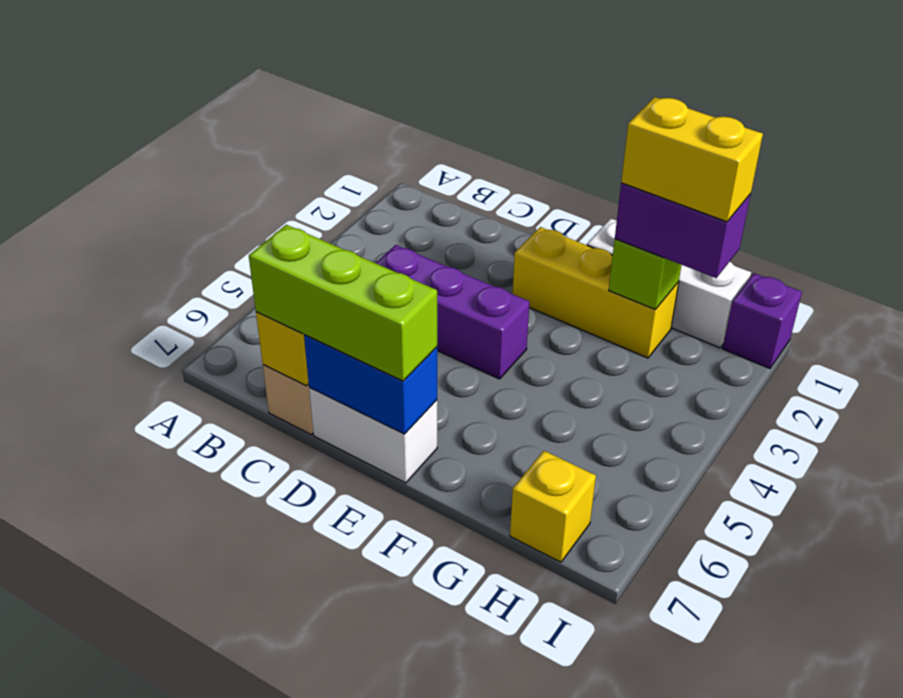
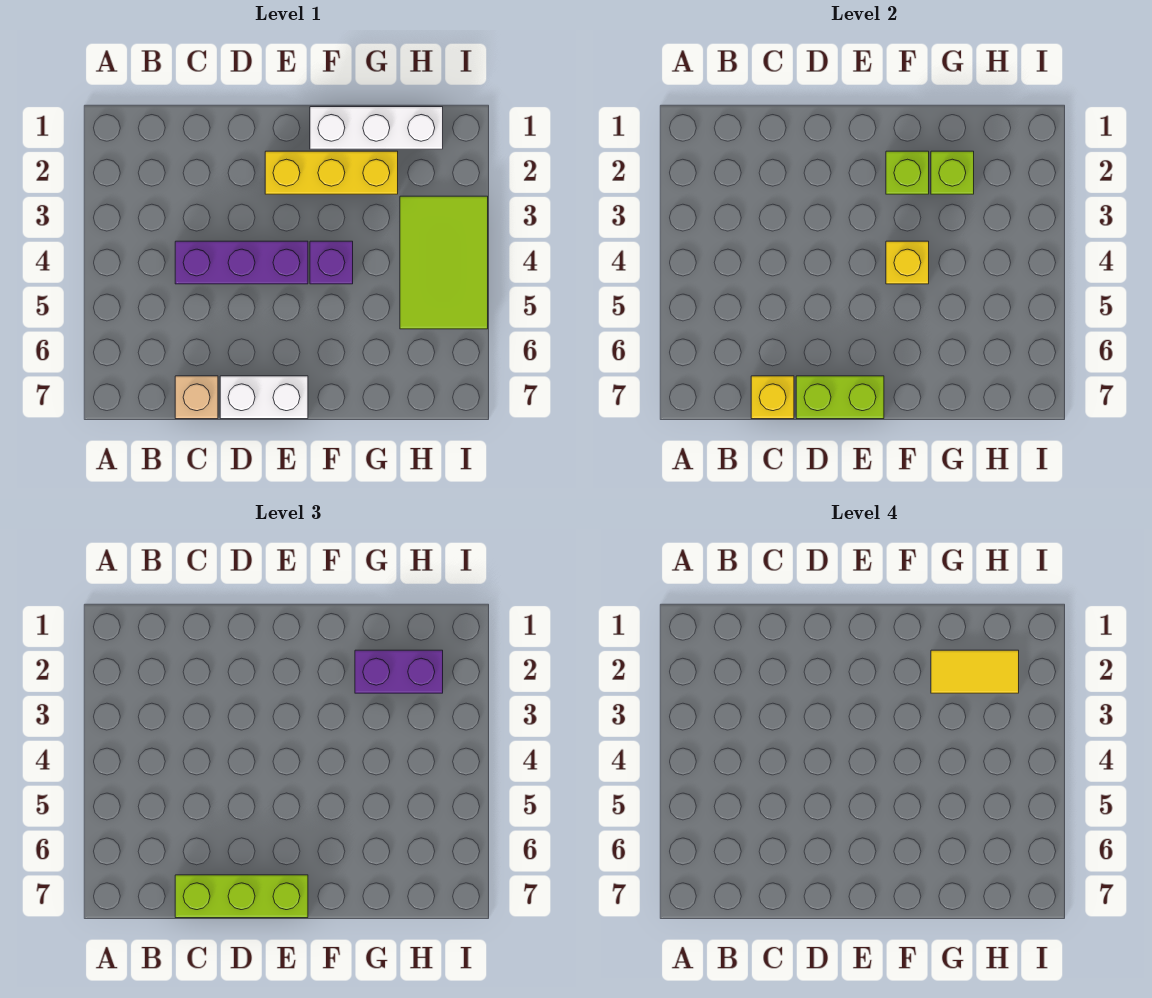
blue 1x2 brick [304,335,437,434] -> lime 1x2 brick [796,376,884,419]
none -> lime 1x1 brick [886,151,929,194]
yellow 1x2 brick [621,97,763,222] -> yellow 1x2 tile [931,650,1019,693]
none -> lime 2x3 tile [400,196,488,329]
yellow 1x1 brick [510,451,596,562] -> yellow 1x1 brick moved to [886,241,929,284]
purple 1x1 brick [723,273,802,368] -> purple 1x1 brick moved to [310,241,353,284]

